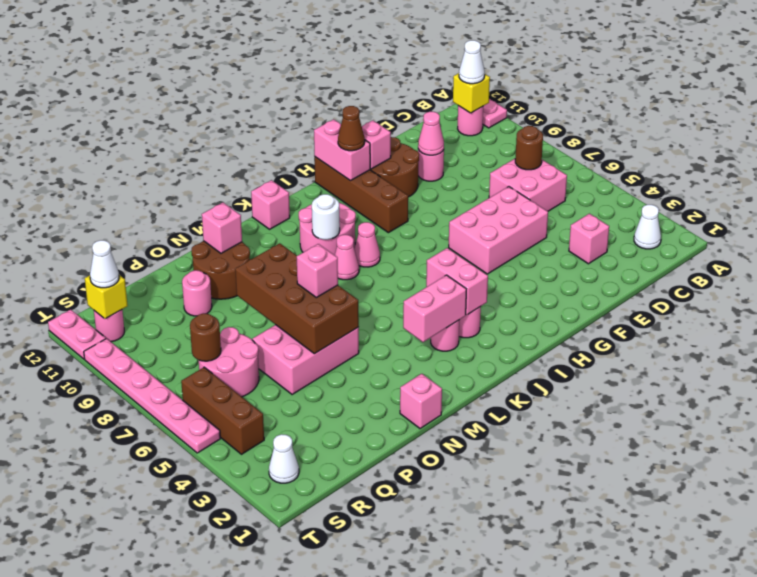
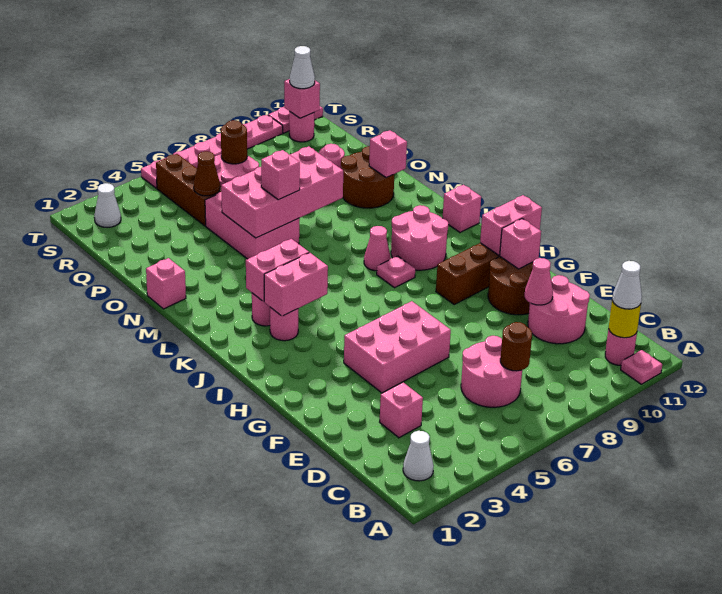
yellow 1x1 brick [453,73,490,113] -> yellow 1x1 round brick [609,301,641,338]
pink 2x2 brick [489,159,567,211] -> pink 2x2 round brick [461,336,522,407]
pink 2x3 brick [449,187,548,274] -> pink 2x3 brick turned to [344,301,451,393]
pink 1x1 round brick [418,149,444,181] -> pink 2x2 round brick [528,275,590,344]
brown 1x1 cone [338,106,365,151] -> brown 1x1 cone moved to [194,151,220,196]
pink 1x1 cone [354,222,380,267] -> pink 1x1 plate [377,256,415,288]
pink 1x2 brick [403,275,466,342] -> pink 1x2 brick turned to [246,239,309,302]
white 1x1 round brick [312,194,340,240] -> none
brown 2x4 brick [235,243,359,354] -> pink 2x4 brick [221,146,343,238]
brown 1x3 brick [181,367,264,454] -> brown 1x3 brick turned to [156,154,221,226]
yellow 1x1 brick [85,275,128,319] -> pink 1x1 brick [284,79,320,118]

